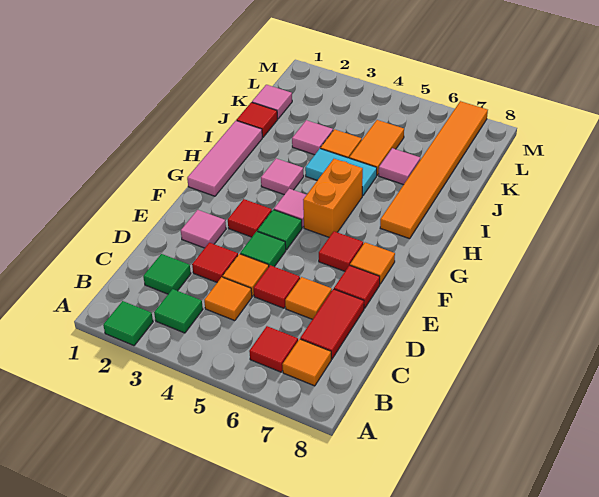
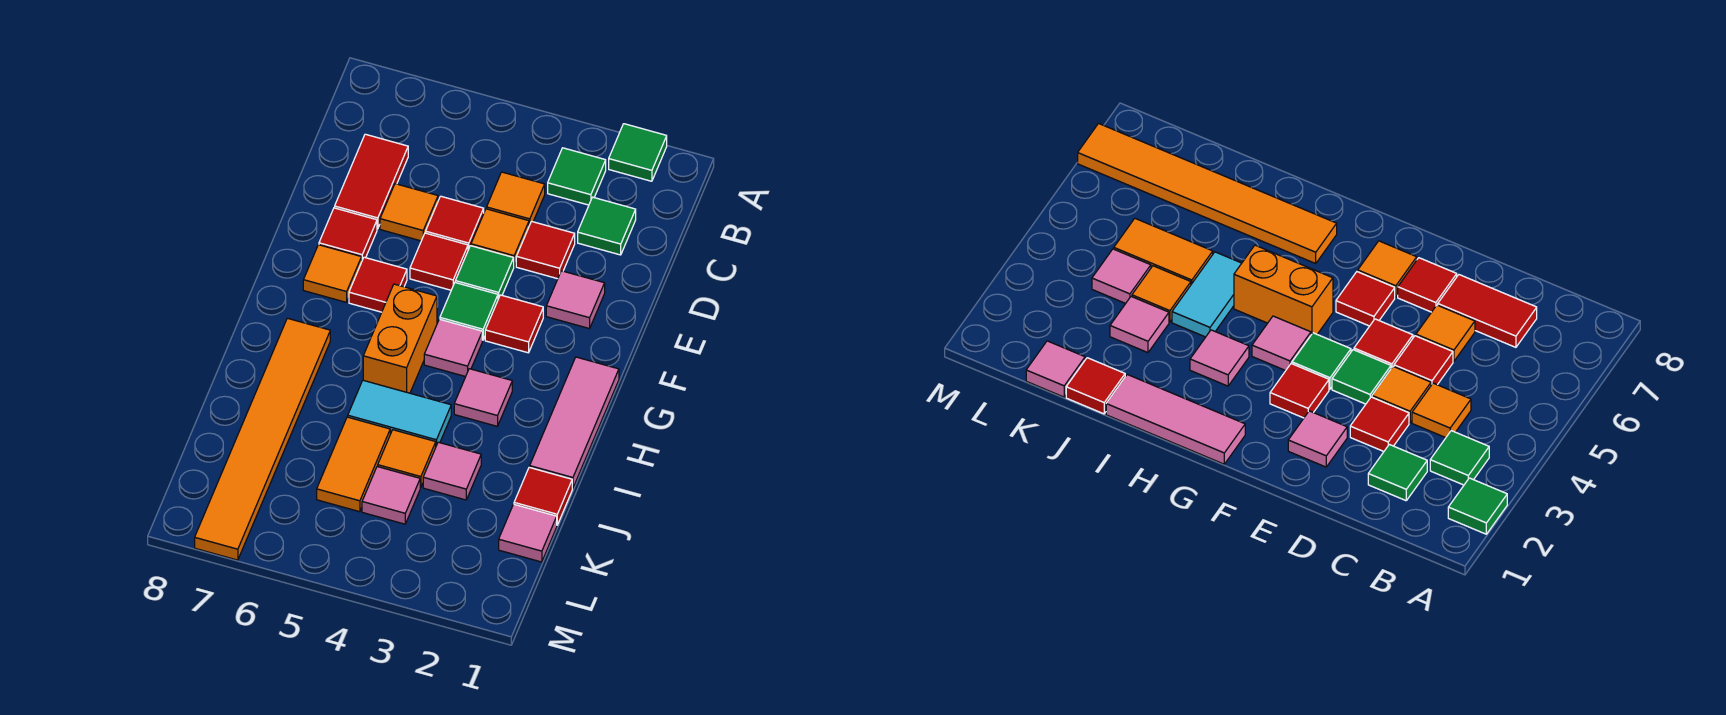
red 1x1 tile [249,326,298,372] -> red 1x1 tile moved to [410,233,468,290]
orange 1x1 tile [282,339,331,386] -> none
pink 1x1 tile [379,148,420,185] -> pink 1x1 tile moved to [362,466,420,524]

